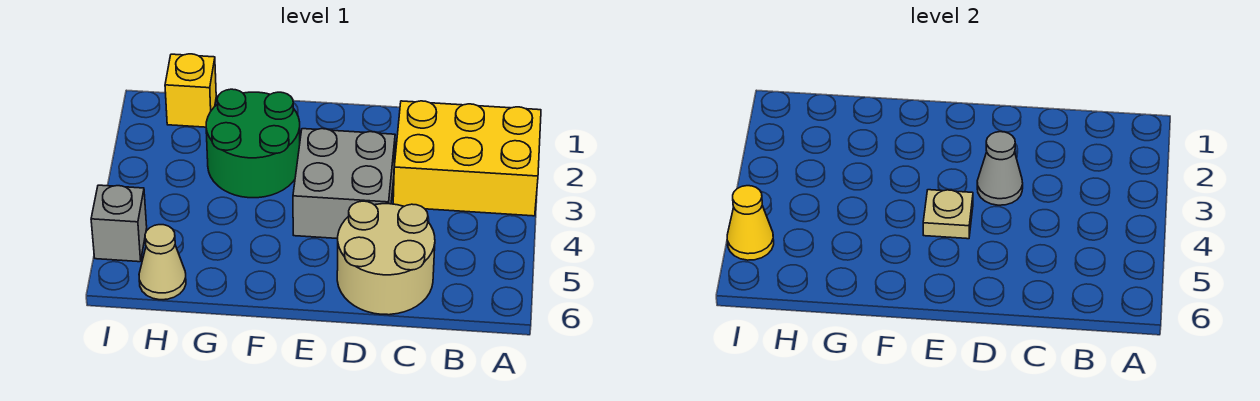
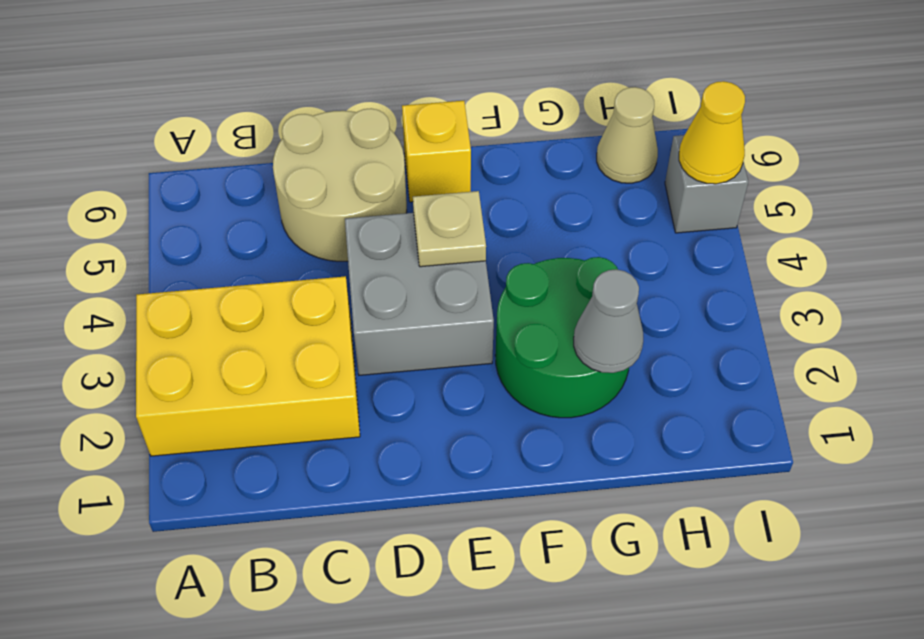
grey 1x1 cone [977,132,1023,205] -> grey 1x1 cone moved to [574,269,643,373]
yellow 1x1 brick [165,54,216,127] -> yellow 1x1 brick moved to [402,101,471,202]

